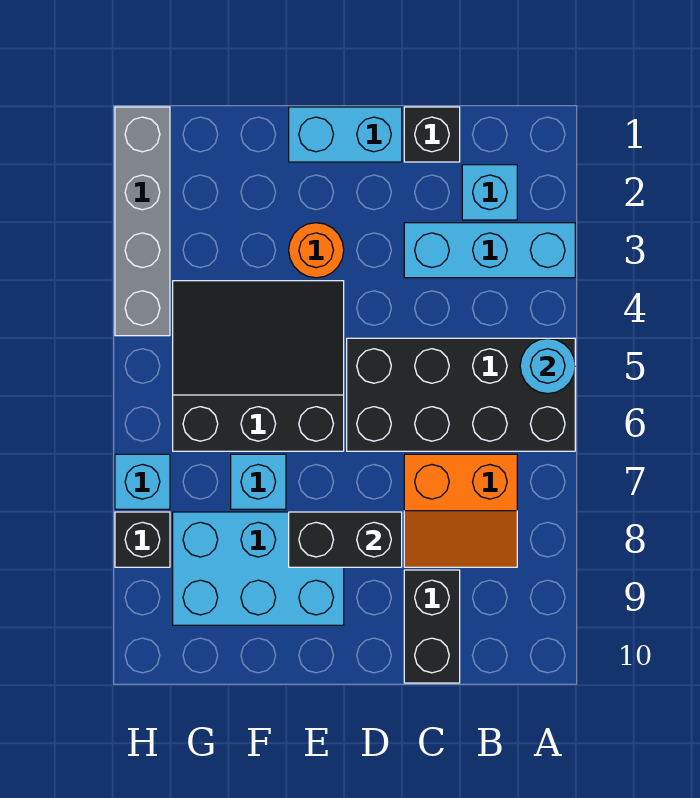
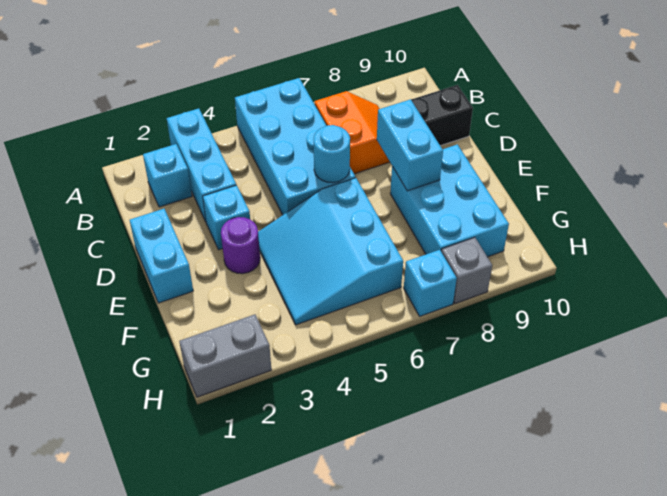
black 2x4 brick [347,338,575,451] -> cyan 2x4 brick [235,78,355,215]
cyan 1x1 round brick [520,338,575,394] -> cyan 1x1 round brick moved to [314,125,350,183]
black 1x1 brick [404,107,460,162] -> none
black 1x2 brick [289,512,402,567] -> cyan 1x2 brick [377,99,443,191]
orange 1x1 round brick [289,223,344,278] -> purple 1x1 round brick [221,217,260,274]
black 3x3 slope [173,281,344,451] -> cyan 3x3 slope [258,178,403,325]
cyan 1x1 brick [231,454,286,509] -> cyan 1x1 brick moved to [203,185,250,250]
grey 1x4 brick [115,107,170,336] -> grey 1x2 brick [179,314,271,397]
black 1x1 brick [115,512,170,567] -> grey 1x1 brick [441,237,492,304]

